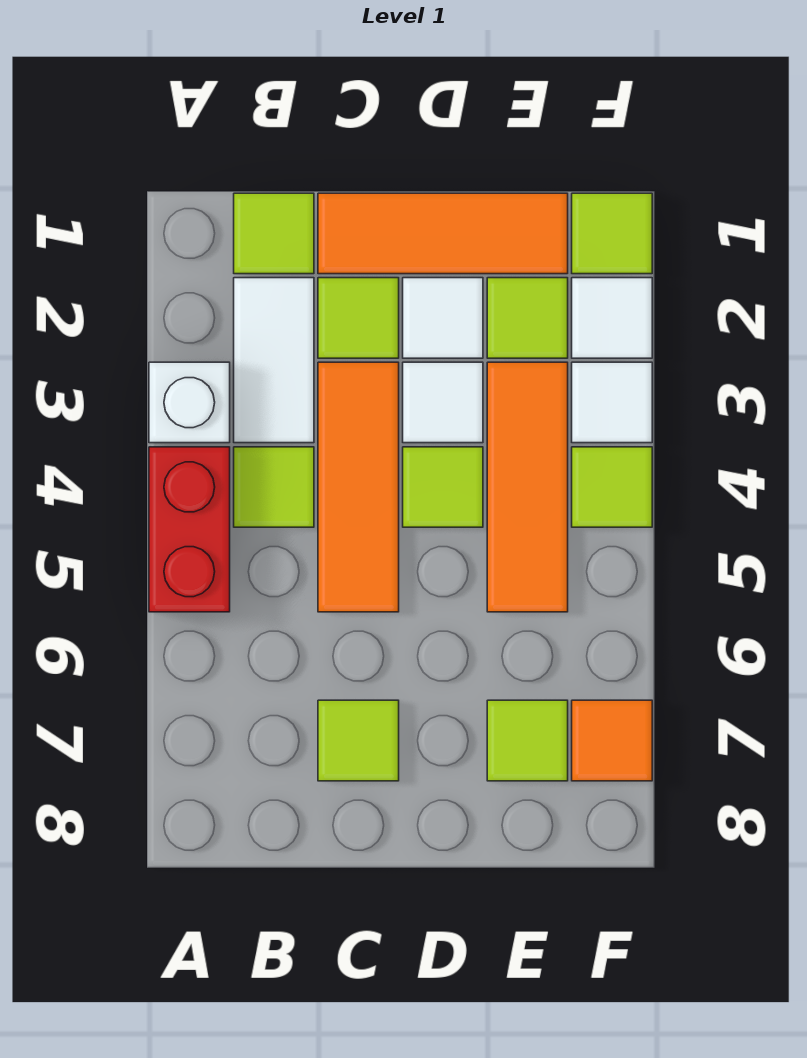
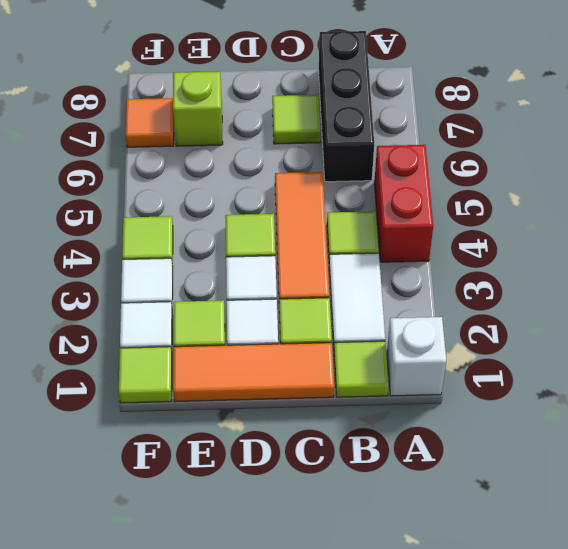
white 1x1 brick [149,362,230,443] -> white 1x1 brick moved to [387,317,446,396]
none -> black 1x3 brick [319,31,374,182]
orange 1x3 tile [487,362,568,612] -> none
lime 1x1 tile [487,700,568,781] -> lime 1x1 brick [173,72,223,146]

